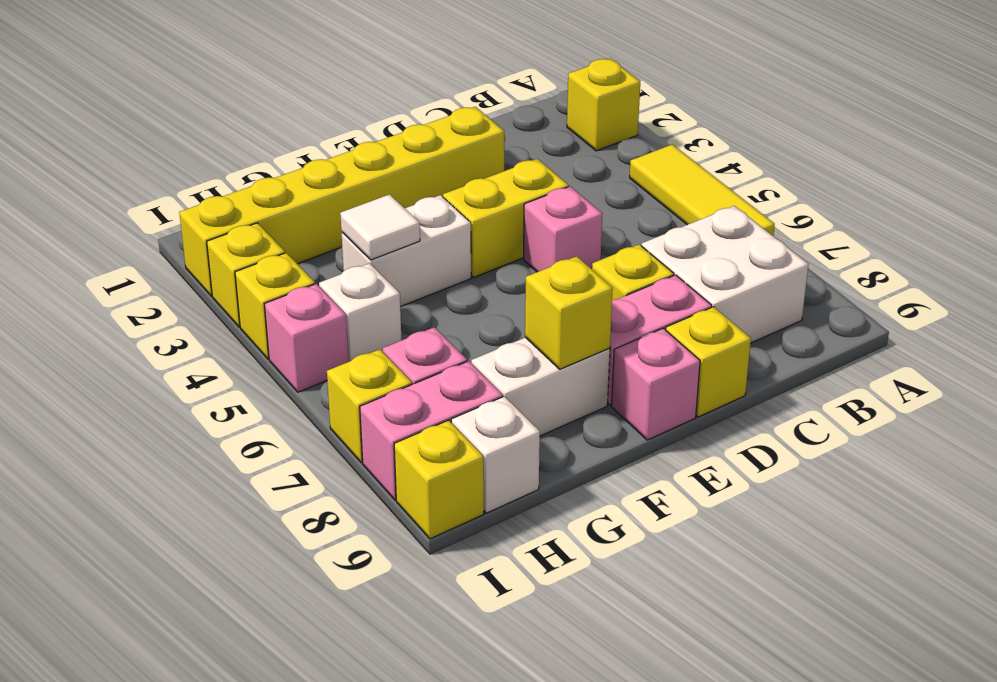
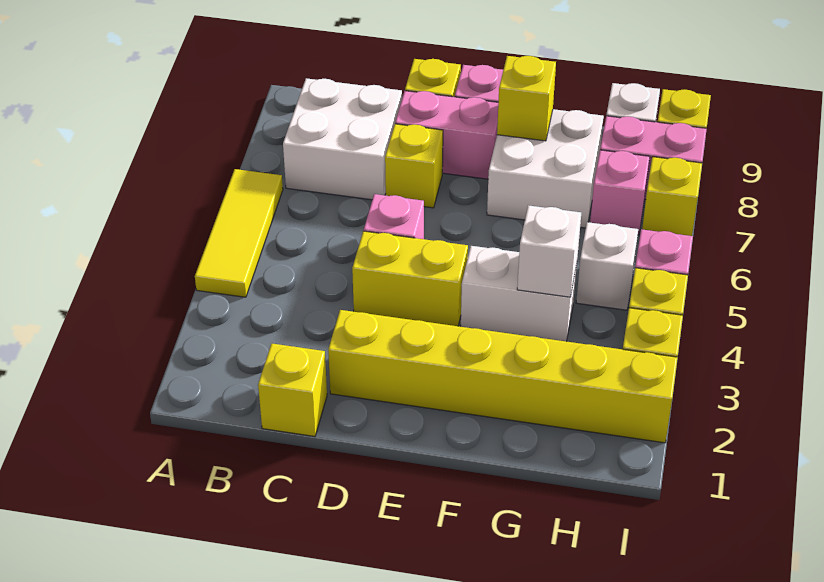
yellow 1x1 brick [567,59,640,151] -> yellow 1x1 brick moved to [258,344,327,436]
white 1x2 brick [471,337,610,436] -> white 2x2 brick [487,109,604,228]
white 1x1 tile [340,194,420,260] -> white 1x1 brick [517,205,581,297]

